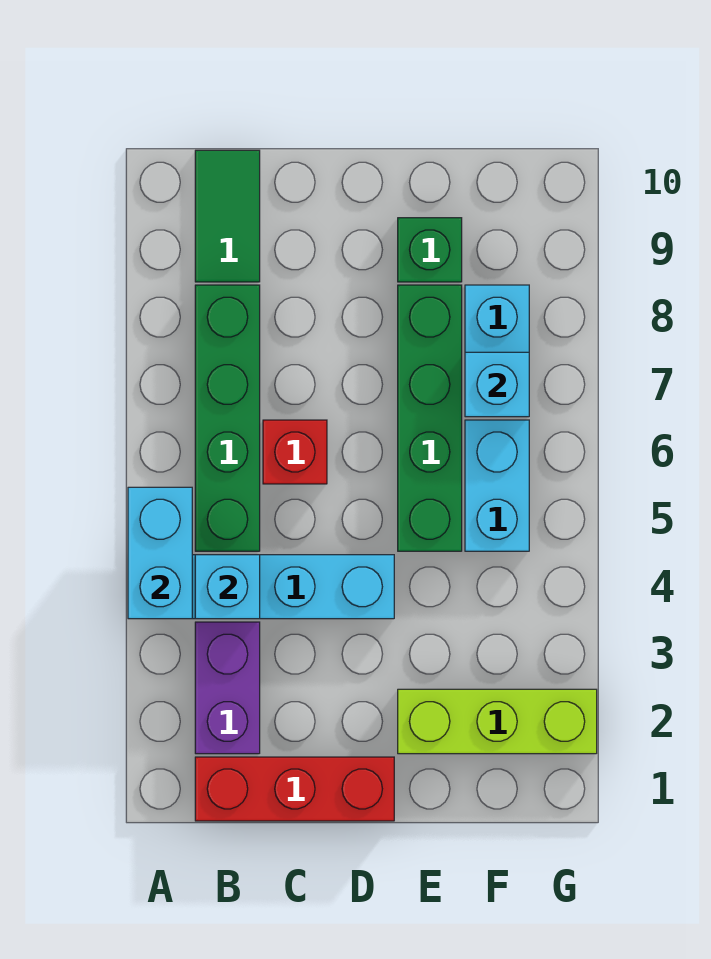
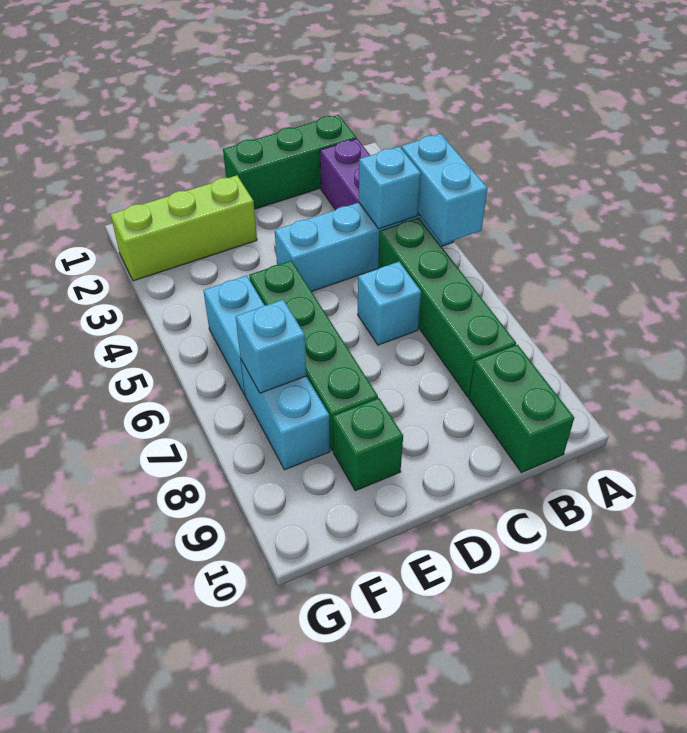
red 1x3 brick [195,757,394,821] -> green 1x3 brick [223,115,356,209]
green 1x2 tile [195,150,260,282] -> green 1x2 brick [469,345,574,472]
red 1x1 brick [263,420,327,484] -> cyan 1x1 brick [358,262,421,345]

